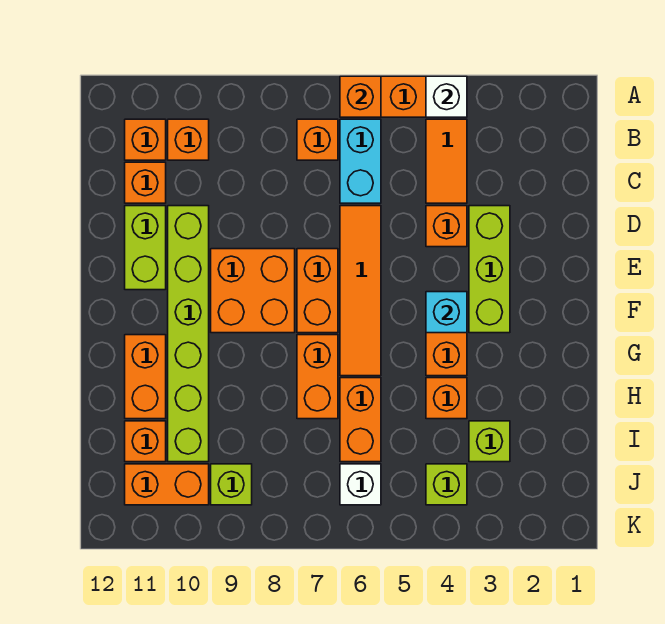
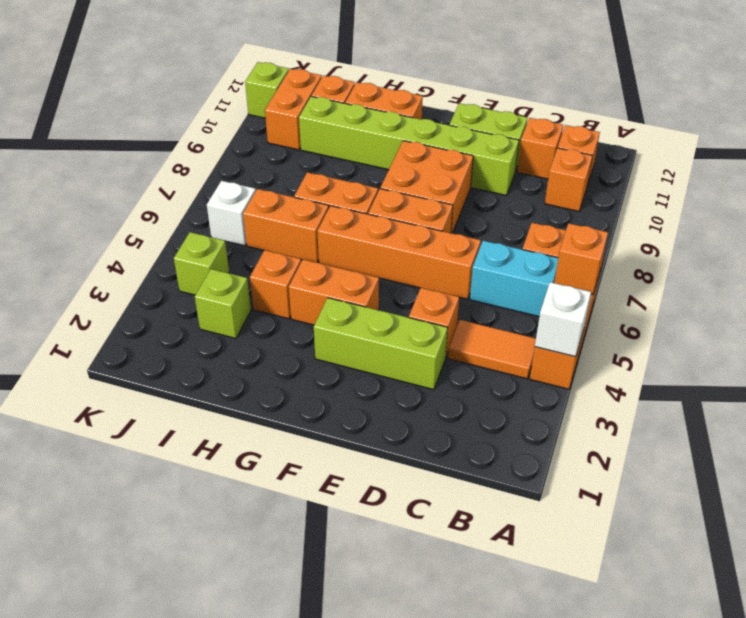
orange 1x4 tile [340,206,381,376] -> orange 1x4 brick [317,206,481,299]
cyan 1x1 brick [426,292,467,333] -> none
lime 1x1 brick [211,464,252,505] -> lime 1x1 brick moved to [245,62,289,118]

